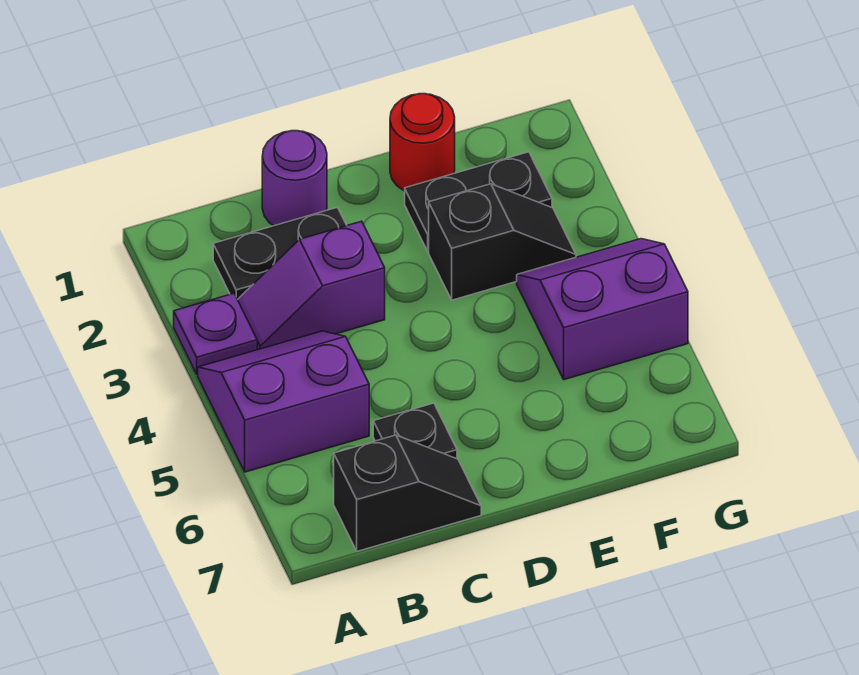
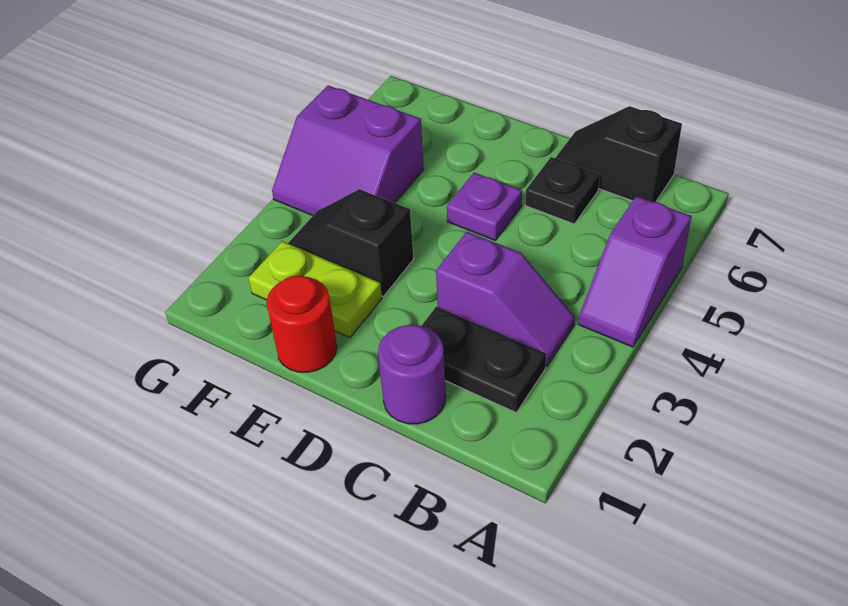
purple 1x1 plate [174,293,257,374] -> purple 1x1 plate moved to [447,173,522,240]
purple 2x2 slope [198,331,369,472] -> purple 1x2 slope [578,196,691,347]
black 1x2 plate [405,152,552,251] -> lime 1x2 plate [249,241,382,337]

